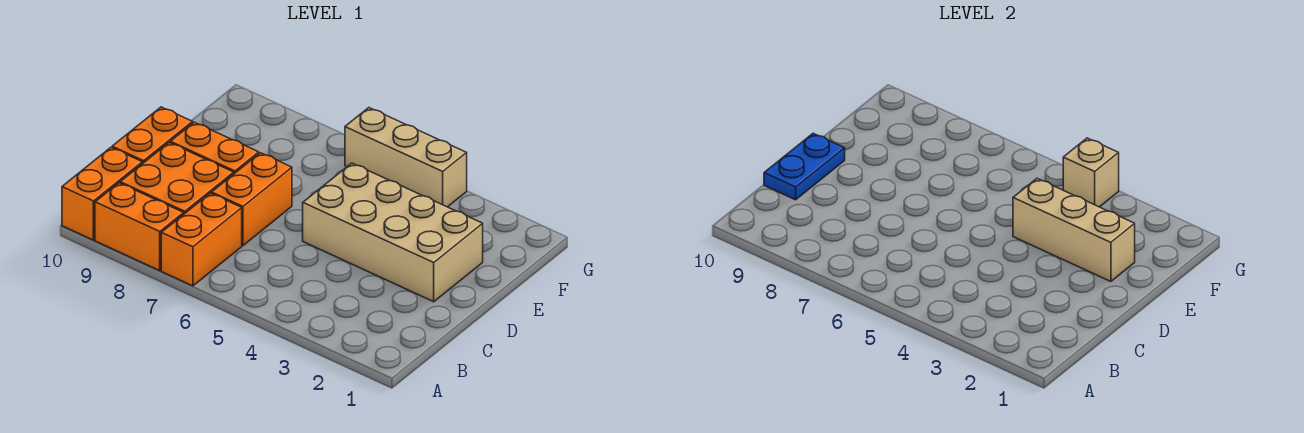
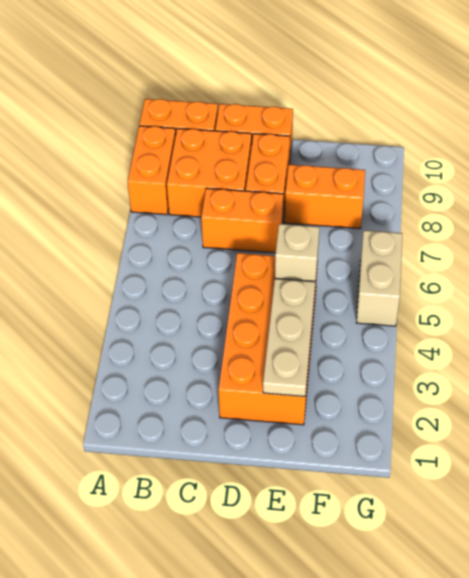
orange 1x2 brick [161,193,242,286] -> orange 1x2 brick moved to [285,165,365,229]
blue 1x2 plate [764,133,845,200] -> none
tan 2x4 brick [303,163,483,302] -> orange 2x4 brick [218,253,318,425]
tan 1x3 brick [1013,179,1135,282] -> tan 1x3 plate [263,279,315,396]
tan 1x3 brick [345,108,467,207] -> tan 1x2 brick [356,230,402,326]
tan 1x1 brick [1063,138,1119,207] -> tan 1x1 brick moved to [275,224,319,283]

